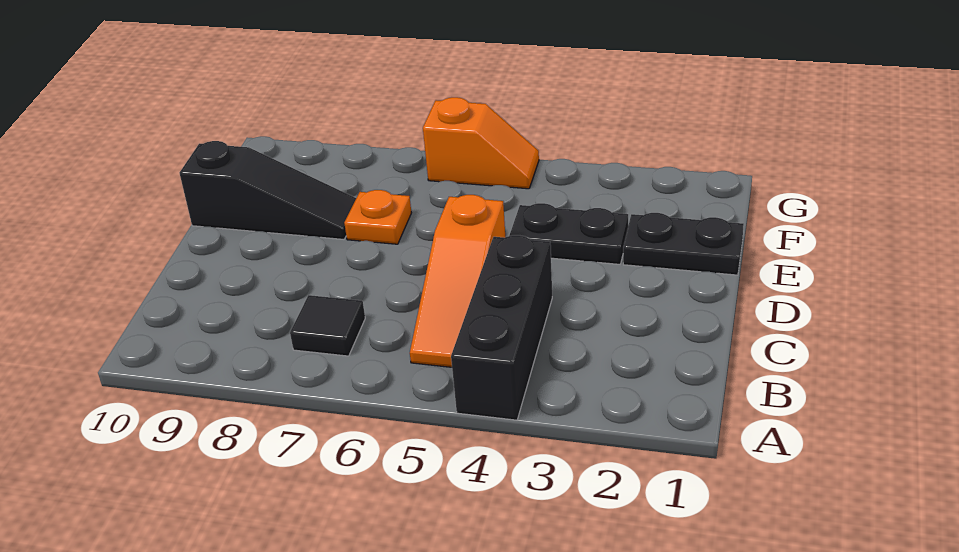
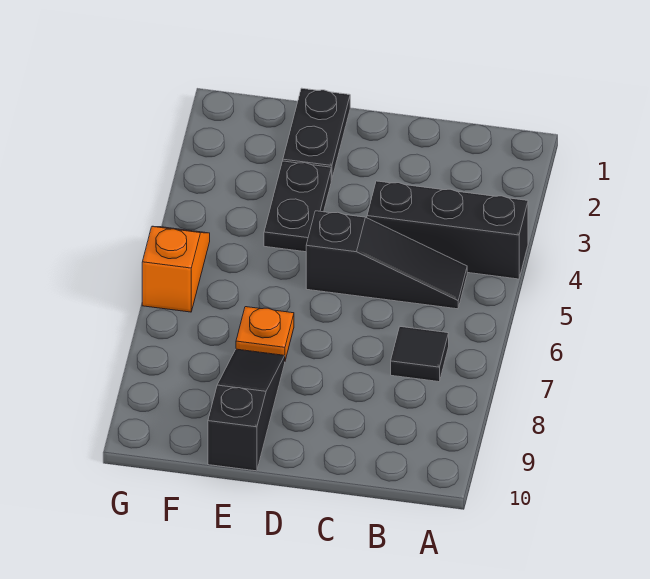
orange 1x3 slope [410,195,505,367] -> black 1x3 slope [306,211,467,309]

